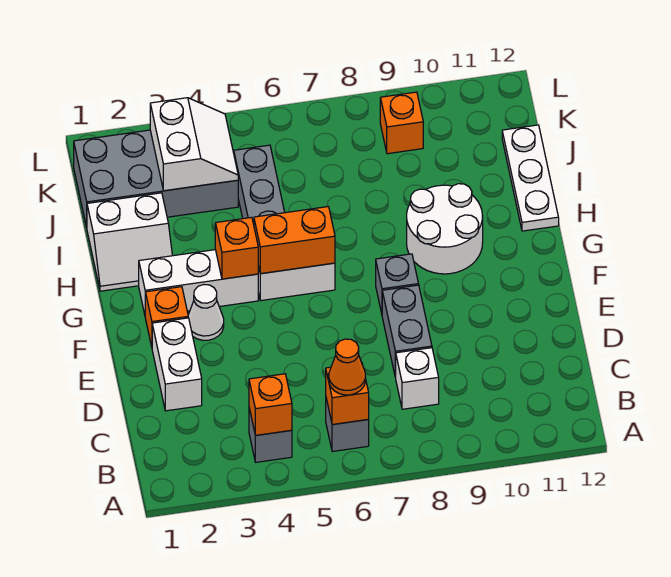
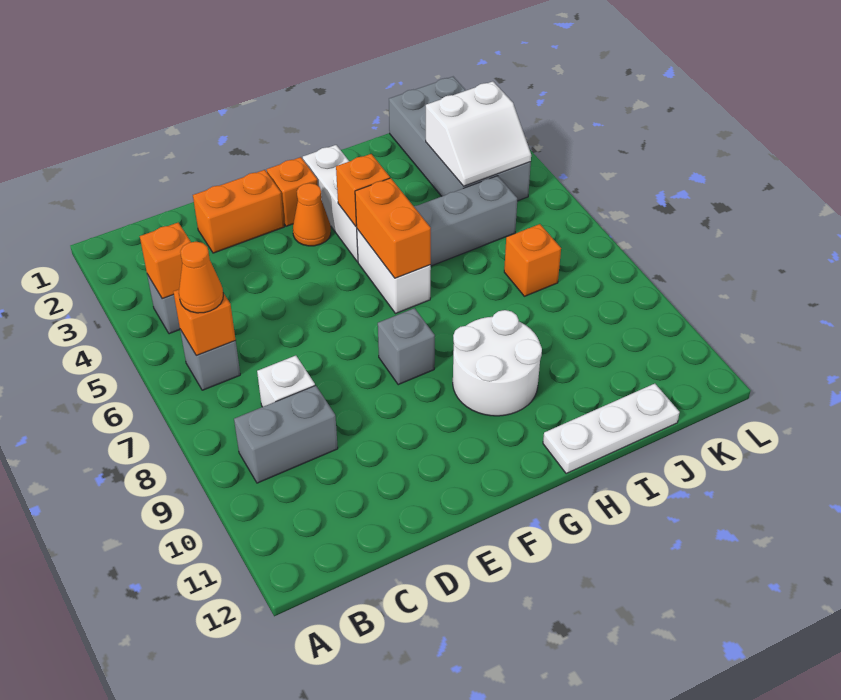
white 1x2 brick [152,318,202,411] -> orange 1x2 brick [193,170,284,253]
grey 1x2 brick [382,285,432,378] -> grey 1x2 brick moved to [234,385,338,483]
white 1x1 cone [188,285,224,340] -> orange 1x1 cone [293,183,331,246]
white 2x2 slope [87,193,172,291] -> none
orange 1x1 brick [380,92,423,154] -> orange 1x1 brick moved to [504,224,561,296]

